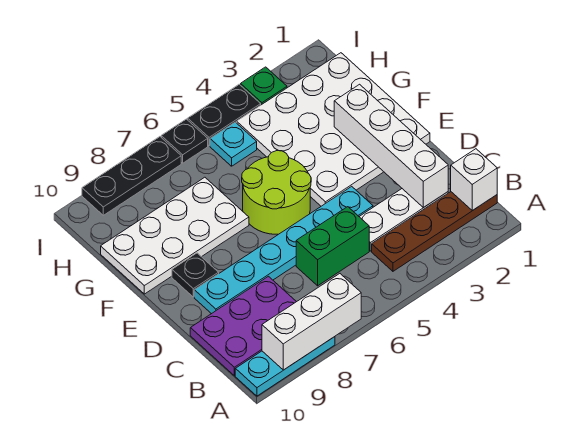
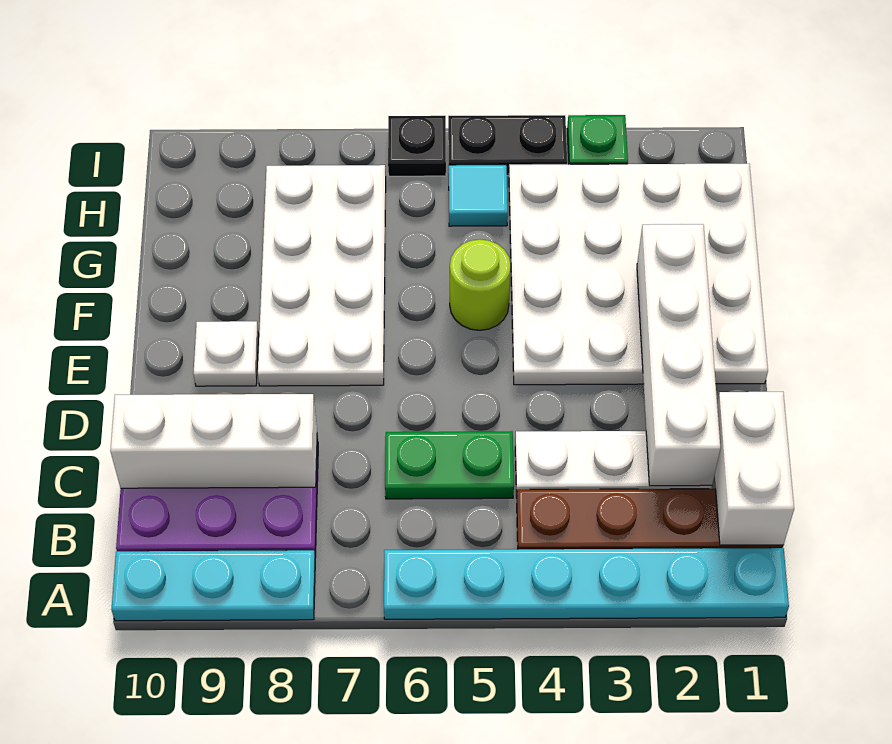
white 1x3 brick [262,274,361,370] -> white 1x3 brick moved to [110,394,317,488]
white 1x1 brick [451,149,497,211] -> white 1x2 brick [715,392,794,545]
green 1x2 brick [296,207,369,286] -> green 1x2 plate [385,431,514,499]
cyan 1x6 plate [194,186,373,314] -> cyan 1x6 plate moved to [384,548,789,619]
lime 2x2 round brick [242,151,311,234] -> lime 1x1 round brick [450,240,511,330]
black 1x1 plate [172,253,219,297] -> white 1x1 plate [193,321,259,386]
white 2x4 plate [101,177,249,294] -> white 2x4 plate turned to [258,165,386,386]
cyan 1x1 plate [210,122,257,166] -> cyan 1x1 tile [449,165,508,226]
black 1x3 plate [82,137,181,215] -> none

